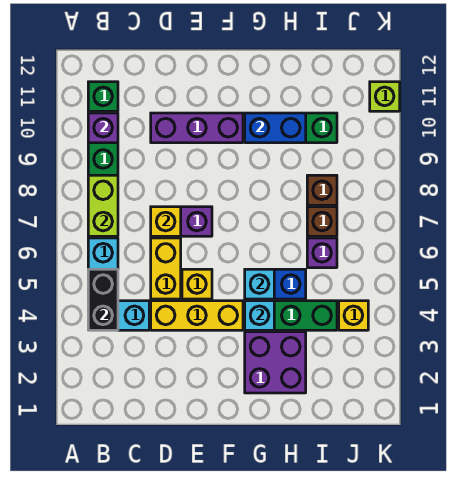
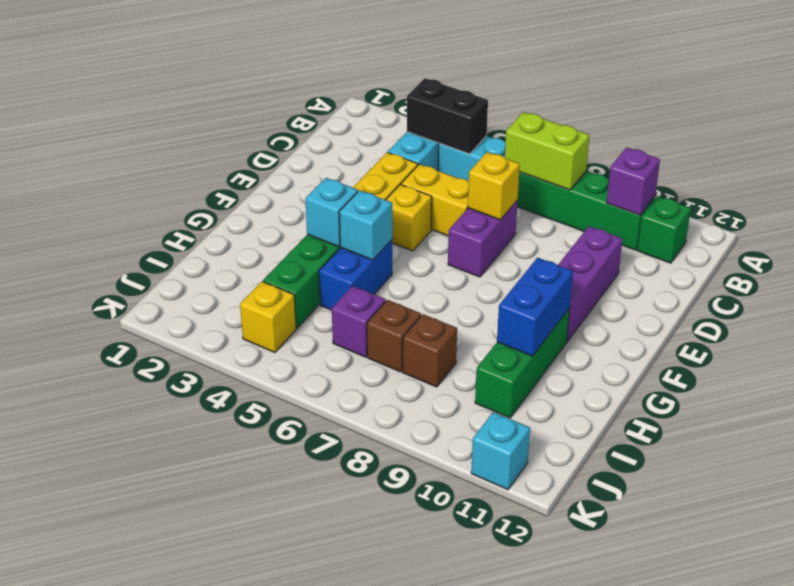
purple 2x2 brick [245,332,306,393] -> none
lime 1x1 brick [370,82,400,111] -> cyan 1x1 brick [471,412,530,490]

